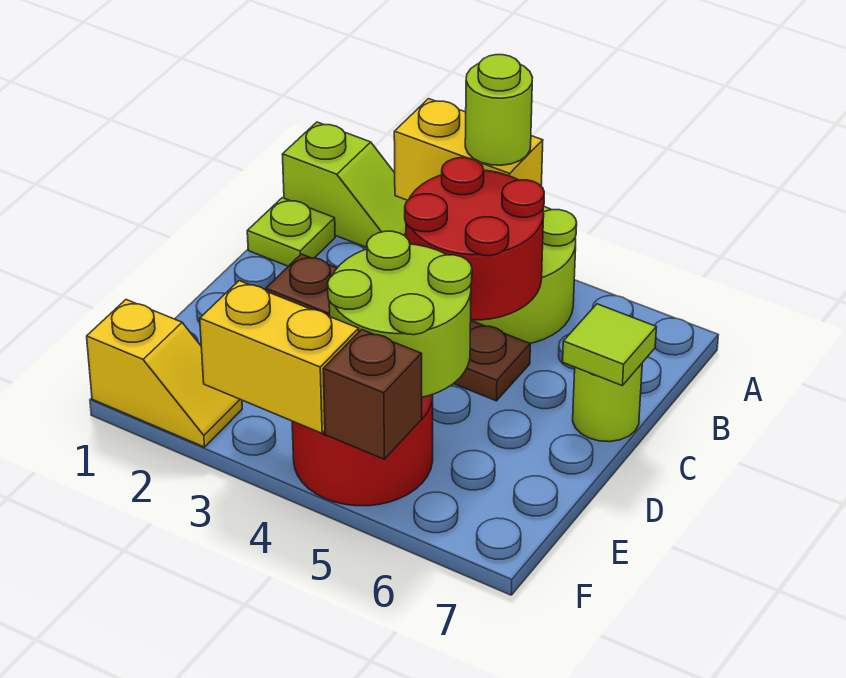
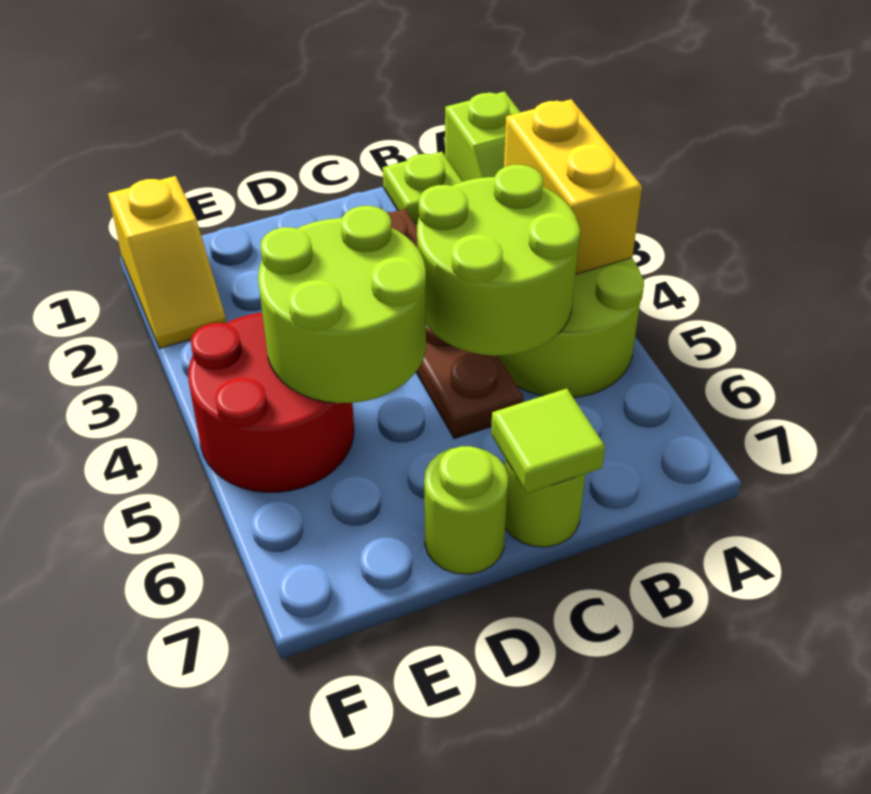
lime 1x1 round brick [465,55,533,165] -> lime 1x1 round brick moved to [424,446,508,574]
red 2x2 round brick [405,158,544,320] -> lime 2x2 round brick [417,165,580,356]
yellow 1x2 brick [200,281,359,433] -> none
brown 1x1 brick [323,329,422,459] -> none

